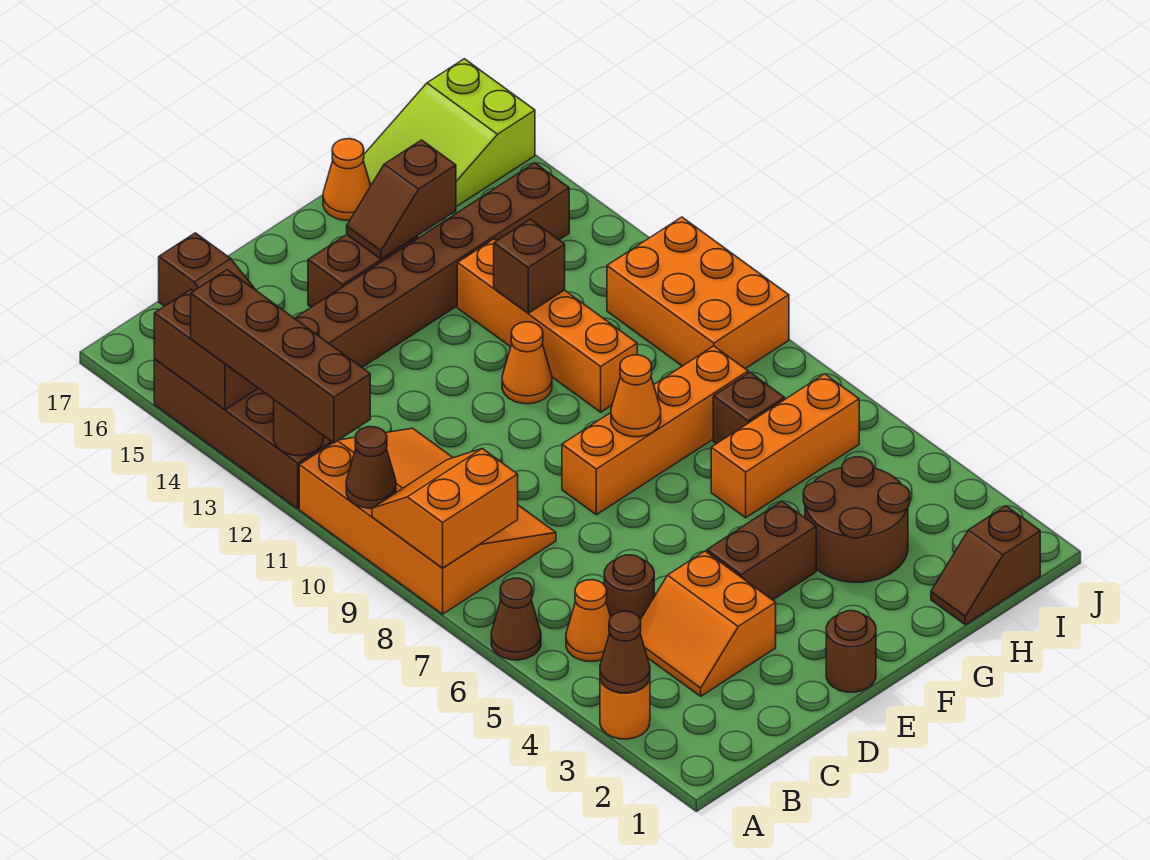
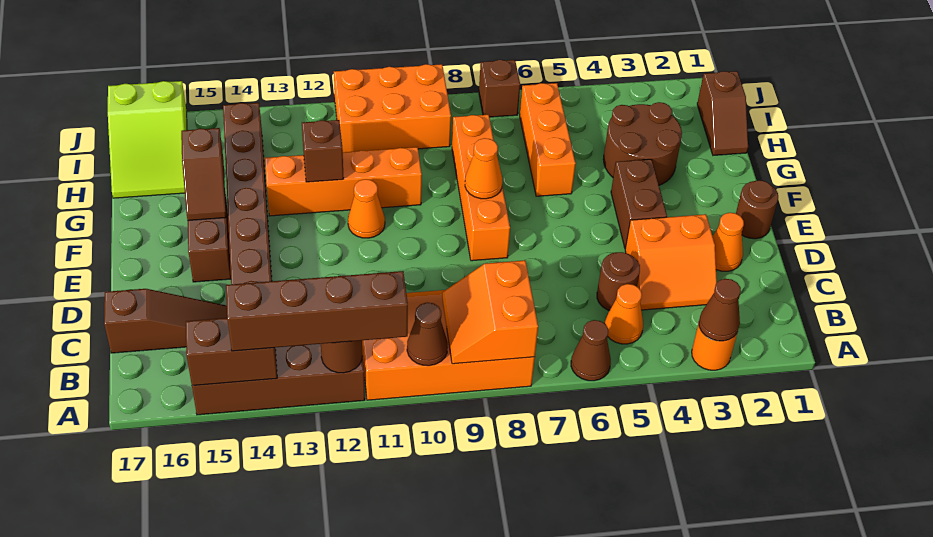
orange 1x1 cone [323,139,371,220] -> orange 1x1 cone moved to [713,213,744,271]
brown 1x1 brick [713,373,785,444] -> brown 1x1 brick moved to [479,60,520,117]

